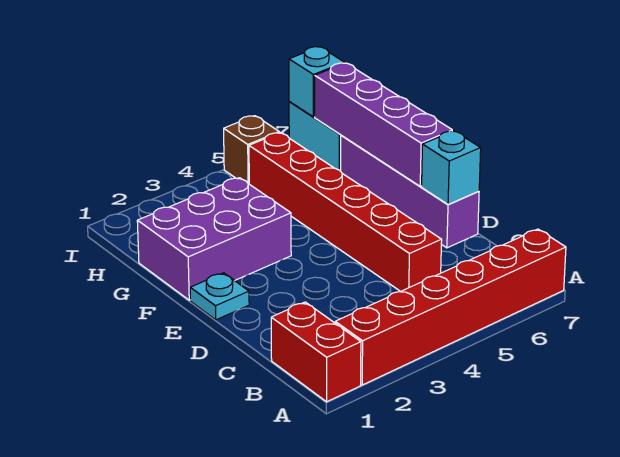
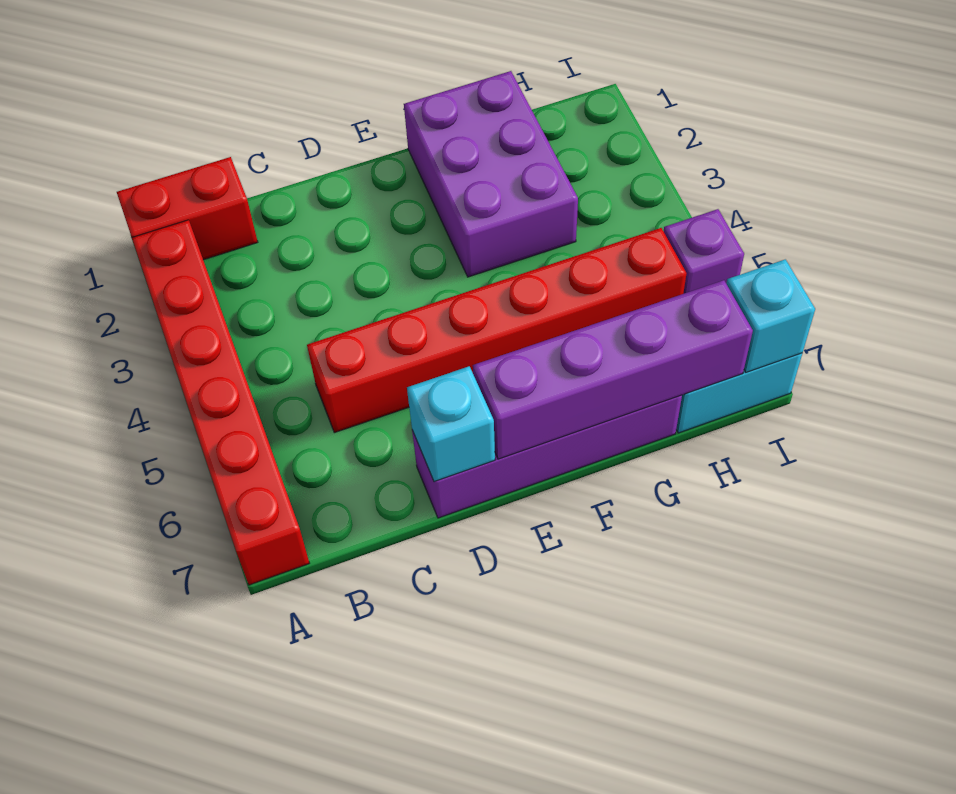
cyan 1x1 plate [190,273,249,320] -> none
brown 1x1 brick [224,116,279,184] -> purple 1x1 brick [664,209,744,294]

